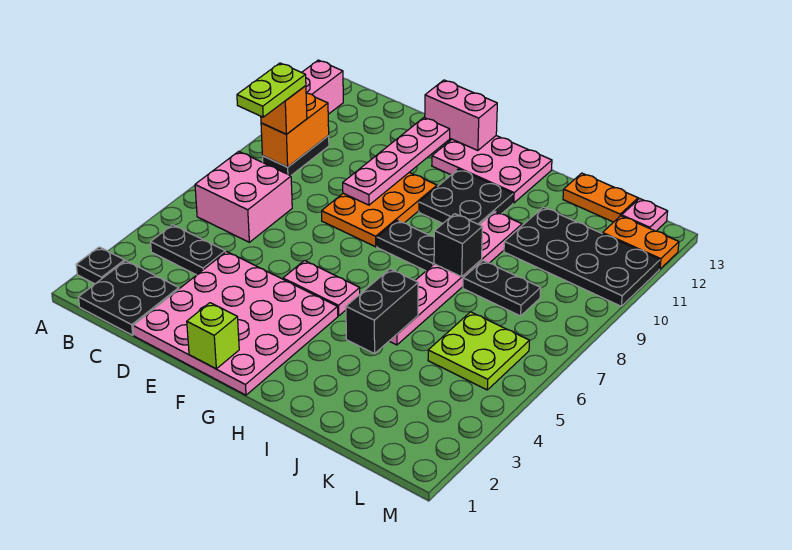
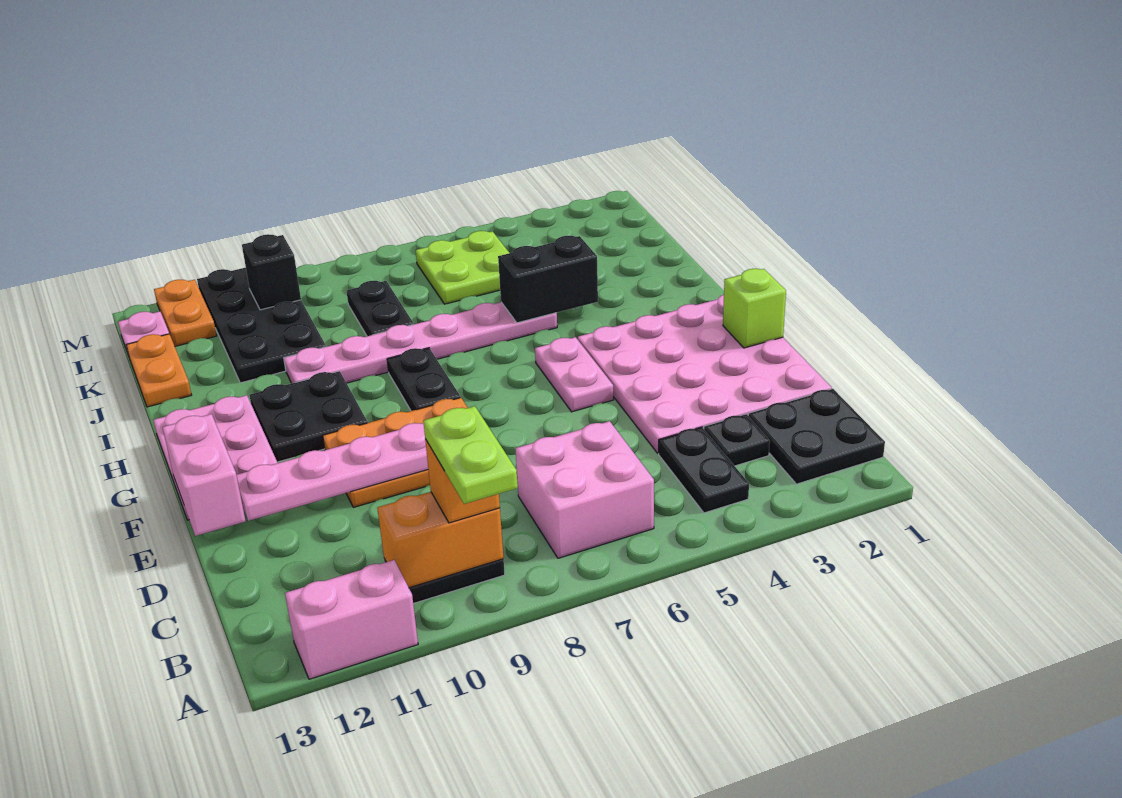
black 1x1 plate [76,247,125,284] -> black 1x1 plate moved to [704,414,770,466]
lime 1x2 plate [237,63,306,117] -> lime 1x2 plate turned to [423,406,518,504]
black 1x1 brick [434,214,482,277] -> black 1x1 brick moved to [242,234,301,310]

